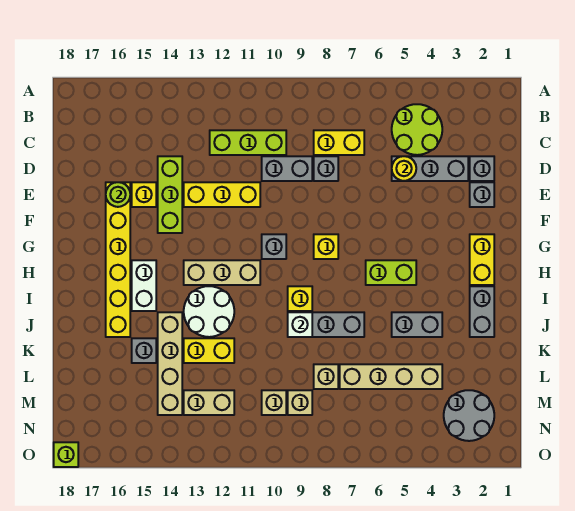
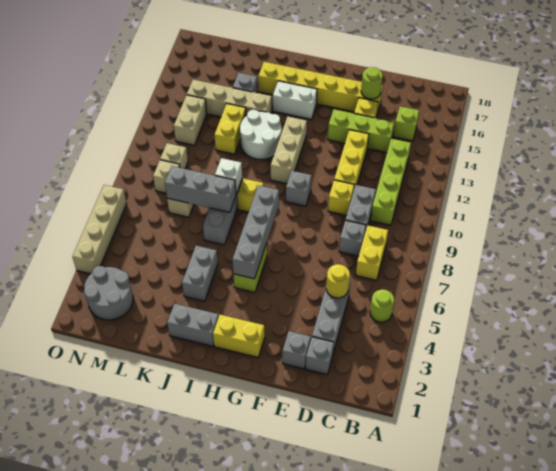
lime 2x2 round brick [392,104,442,155] -> lime 1x1 round brick [370,289,394,322]
lime 1x3 brick [210,130,286,155] -> lime 1x4 brick [371,139,411,225]
yellow 1x1 brick [314,234,338,259] -> yellow 1x1 brick moved to [328,180,354,216]
none -> grey 1x4 brick [233,185,279,279]
none -> grey 1x3 brick [165,166,236,212]
tan 1x4 brick [340,364,442,389] -> tan 1x4 brick moved to [72,185,127,274]
lime 1x1 brick [54,442,78,467] -> lime 1x1 brick moved to [393,106,419,141]

